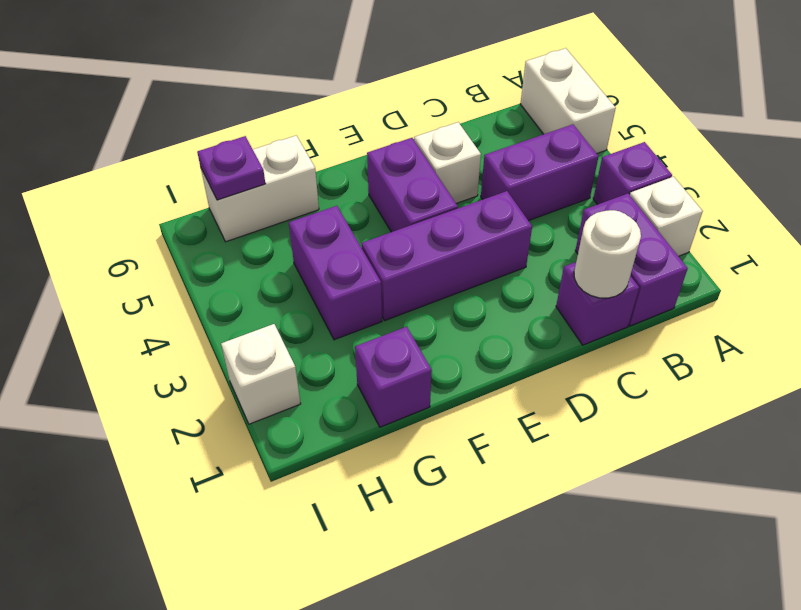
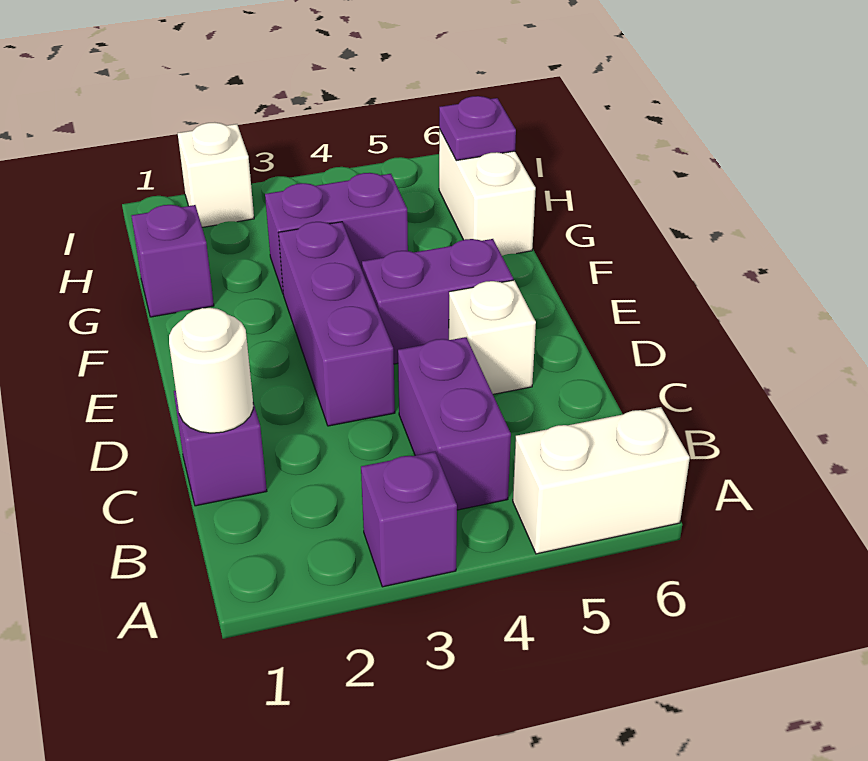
white 1x1 brick [630,177,703,256] -> none
purple 1x2 brick [575,194,688,326] -> none

